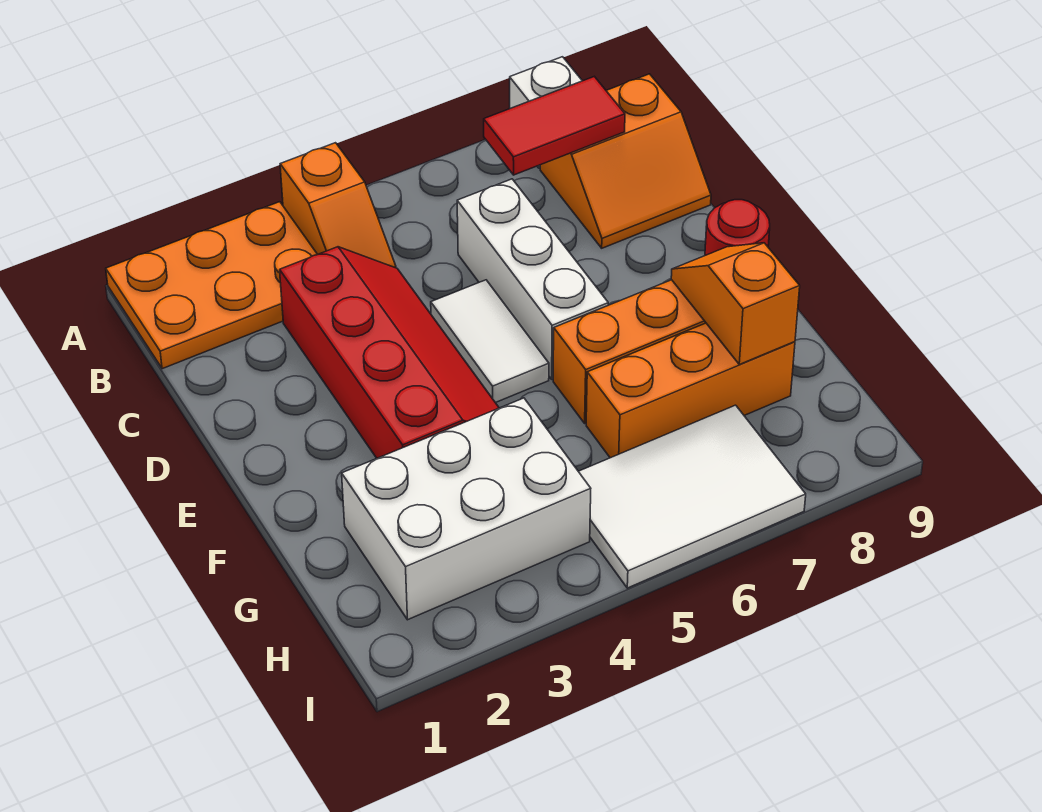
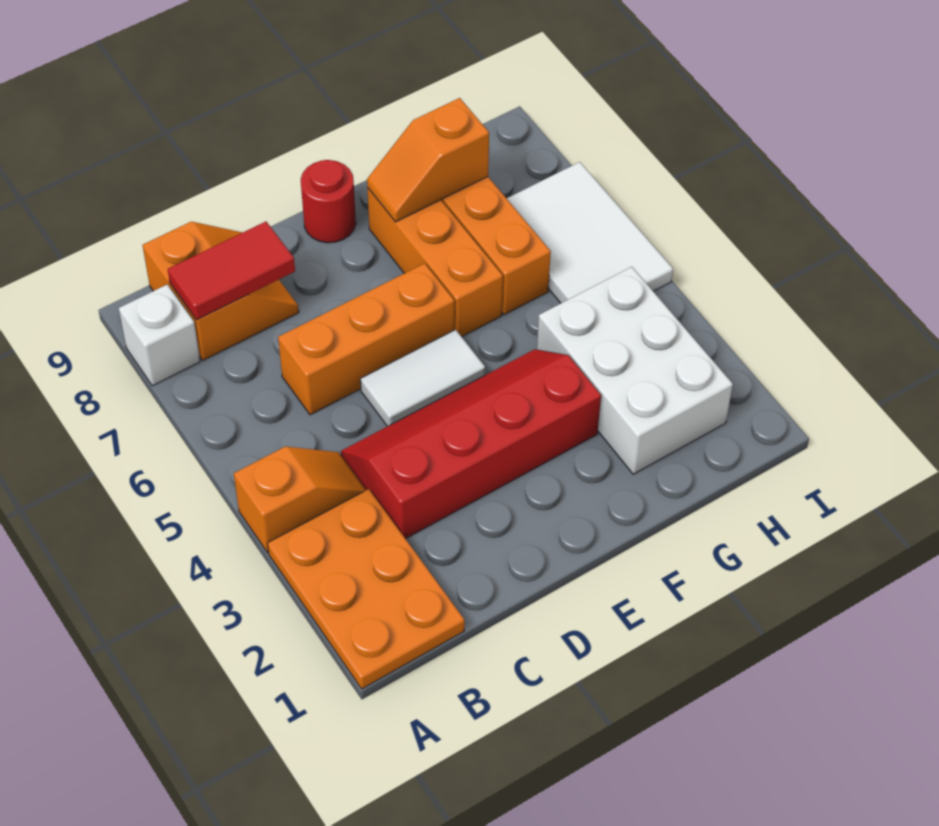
red 1x2 tile [484,77,625,175] -> red 1x2 tile turned to [168,222,295,320]
white 1x3 brick [457,179,608,379] -> orange 1x3 brick [278,263,454,415]

